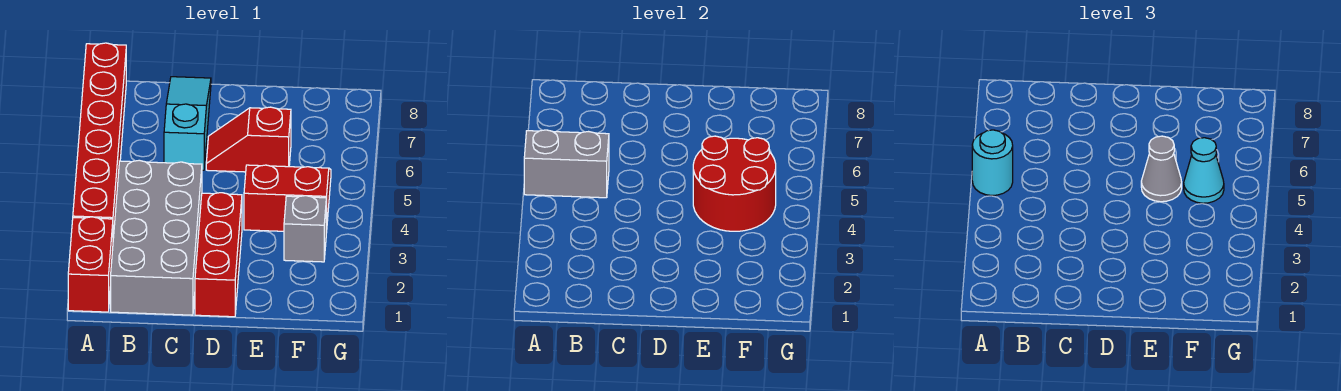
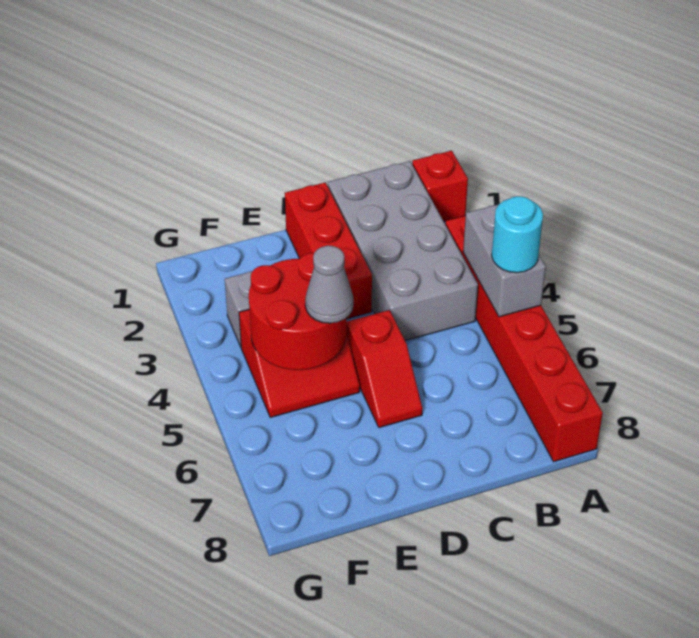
red 1x2 brick [68,217,113,312] -> red 1x1 brick [412,151,468,222]
grey 1x2 brick [524,130,609,198] -> grey 1x2 brick turned to [463,204,546,317]
cyan 1x3 slope [164,77,211,170] -> none
red 1x2 slope [206,107,291,172] -> red 1x2 slope turned to [346,310,422,428]
cyan 1x1 cone [1184,138,1224,203] -> none

